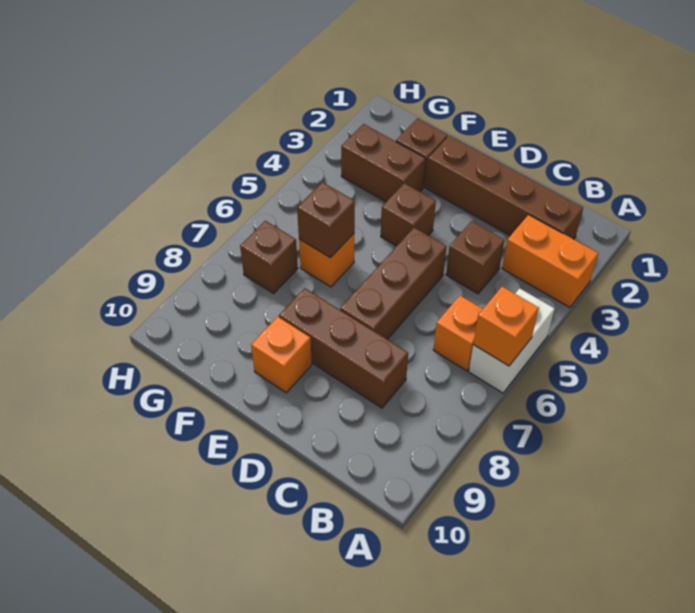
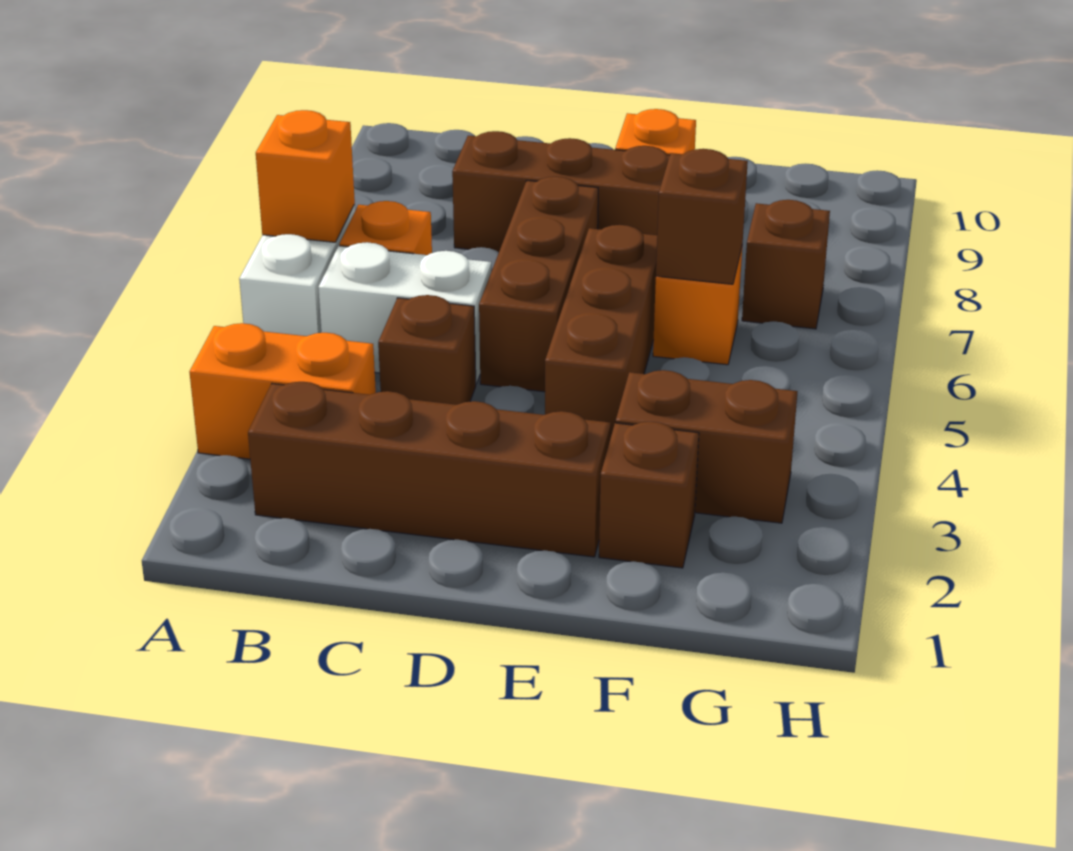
none -> white 1x2 brick [318,242,491,384]
brown 1x1 brick [381,183,436,246] -> brown 1x3 brick [545,225,657,438]

